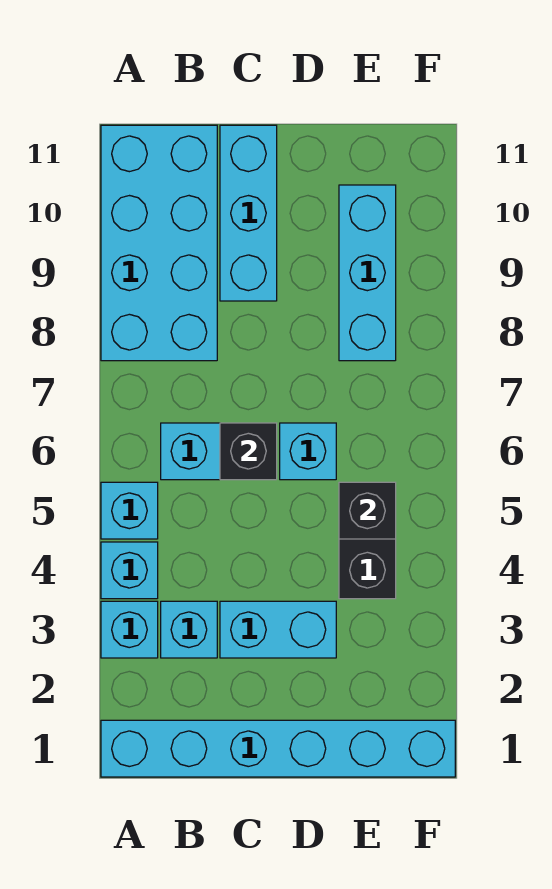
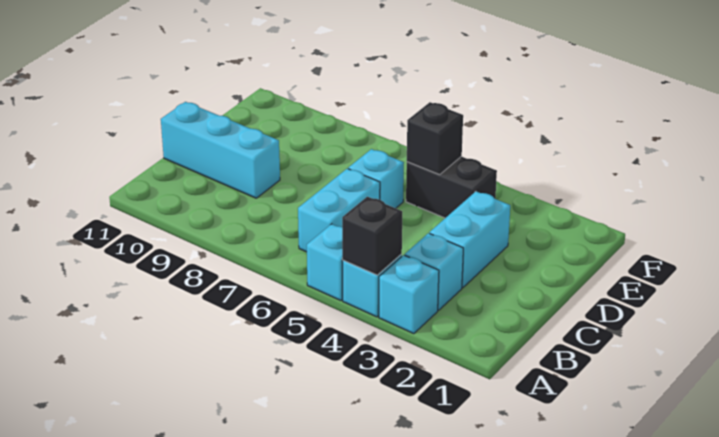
cyan 1x6 brick [101,720,455,777] -> none
cyan 2x4 brick [101,125,217,361] -> none
black 1x1 brick [220,423,277,480] -> black 1x1 brick moved to [342,197,402,275]
cyan 1x3 brick [339,185,396,361] -> none

